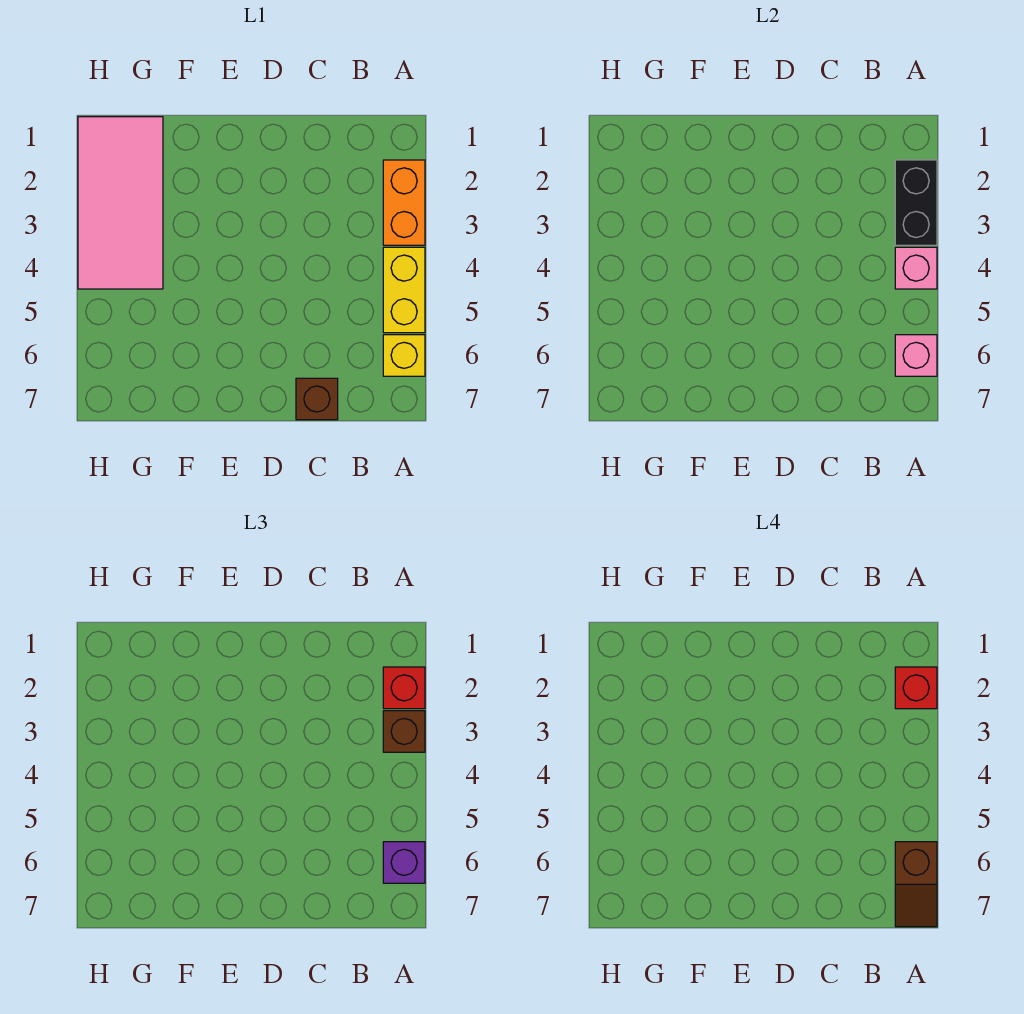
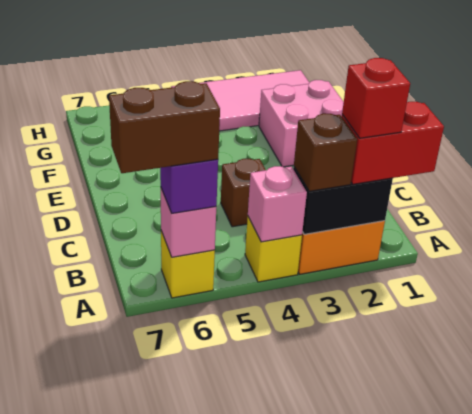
red 1x1 brick [383,667,425,709] -> red 1x2 brick [342,102,444,184]
yellow 1x2 brick [383,247,425,333] -> yellow 1x1 brick [245,217,302,282]
brown 1x2 slope [895,842,937,927] -> brown 1x2 brick [109,81,220,173]
brown 1x1 brick [296,378,338,420] -> brown 1x1 brick moved to [221,159,266,227]
none -> pink 2x2 brick [259,80,344,167]

